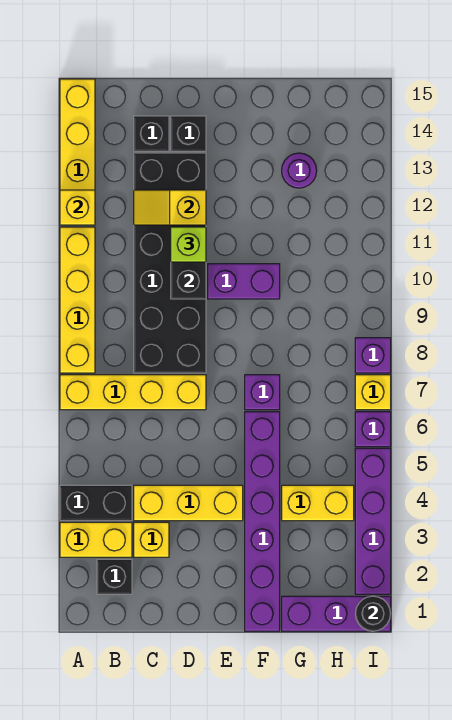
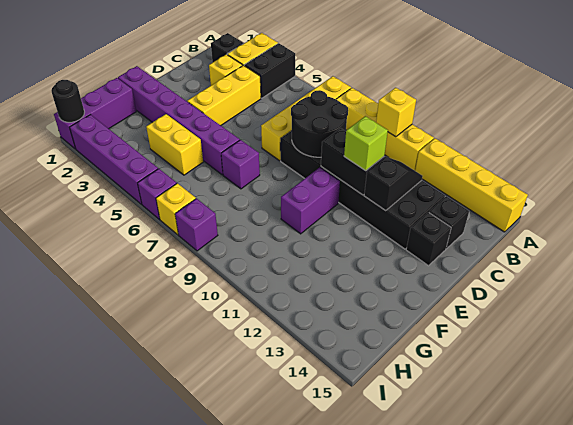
yellow 1x1 brick [60,190,95,225] -> yellow 1x1 brick moved to [376,88,416,137]
none -> black 2x2 round brick [291,90,348,157]
yellow 1x2 slope [134,190,206,225] -> black 1x2 slope [364,157,423,211]
yellow 1x2 brick [282,485,354,521] -> yellow 1x2 brick turned to [146,114,203,175]
purple 1x1 round brick [282,153,317,188] -> none

